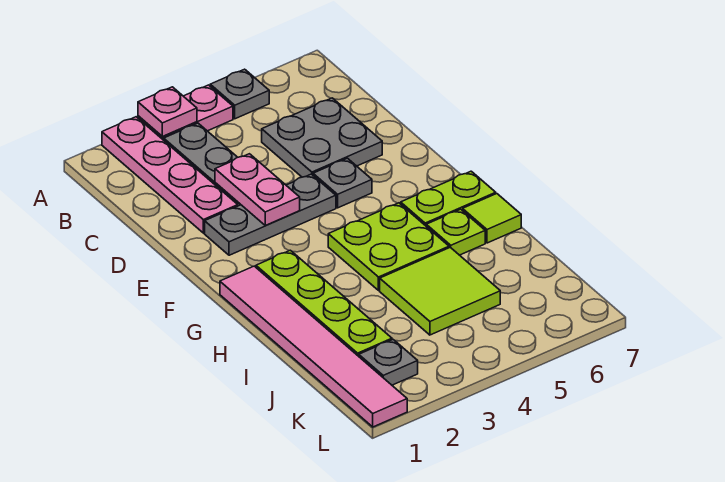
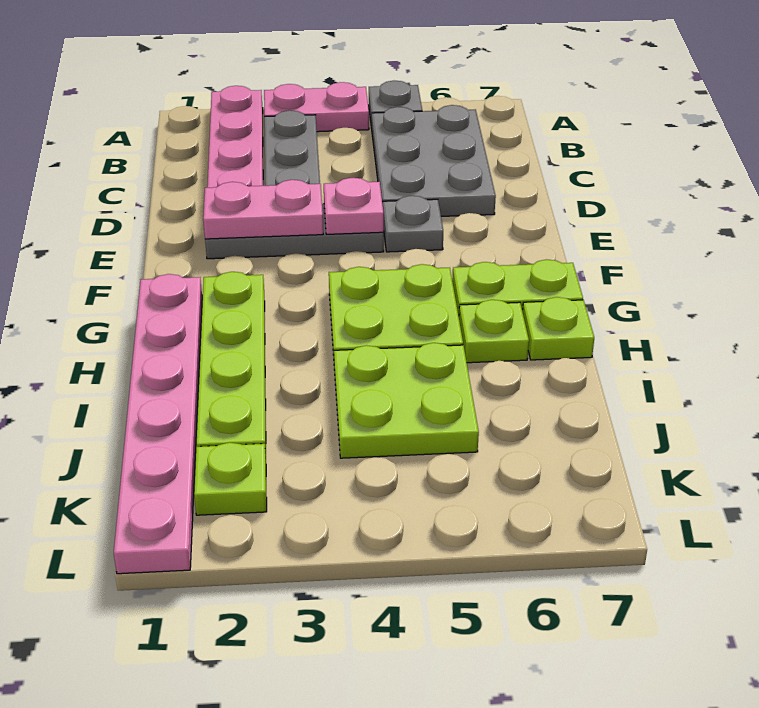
pink 1x1 plate [138,87,197,136] -> pink 1x1 plate moved to [324,178,384,234]
grey 2x2 plate [262,98,382,177] -> grey 2x3 plate [372,105,496,216]
pink 1x2 plate [215,154,300,225] -> pink 1x2 plate turned to [203,180,323,239]
pink 1x6 tile [220,266,407,427] -> pink 1x6 plate [114,274,202,574]
lime 1x1 tile [463,194,521,243] -> lime 1x1 plate [523,297,594,360]
lime 2x2 tile [380,247,500,335] -> lime 2x2 plate [334,343,479,458]
grey 1x1 plate [359,340,418,385] -> lime 1x1 plate [194,442,267,515]

